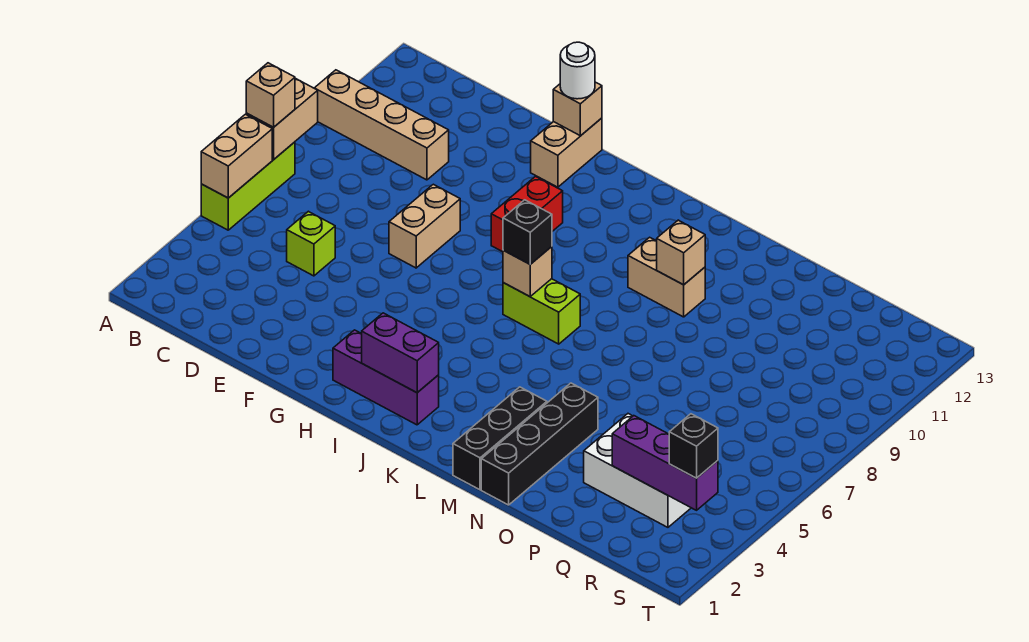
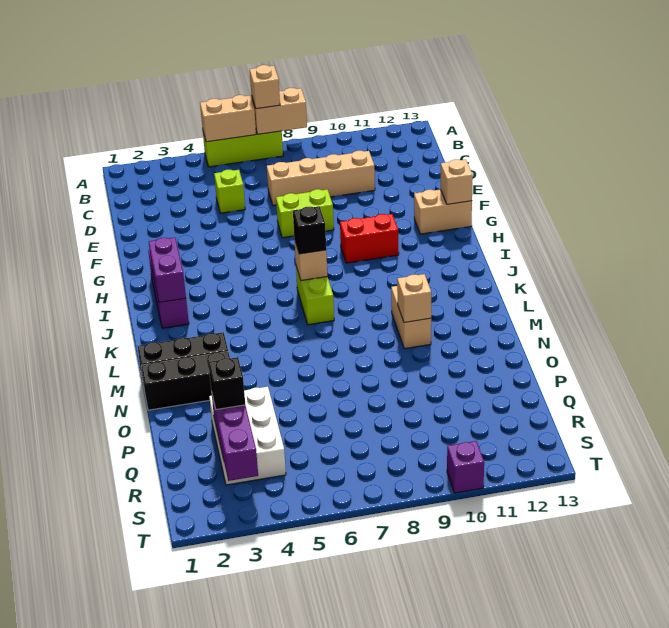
tan 1x4 brick [315,70,449,180] -> tan 1x4 brick turned to [267,151,375,205]
tan 1x2 brick [389,184,460,268] -> lime 1x2 brick [276,189,334,238]
white 1x1 round brick [560,42,595,99] -> none
black 1x4 brick [481,383,598,505] -> black 1x3 brick [141,352,230,410]
black 1x1 brick [669,414,718,478] -> black 1x1 brick moved to [208,357,245,410]
none -> purple 1x1 brick [447,441,484,493]

